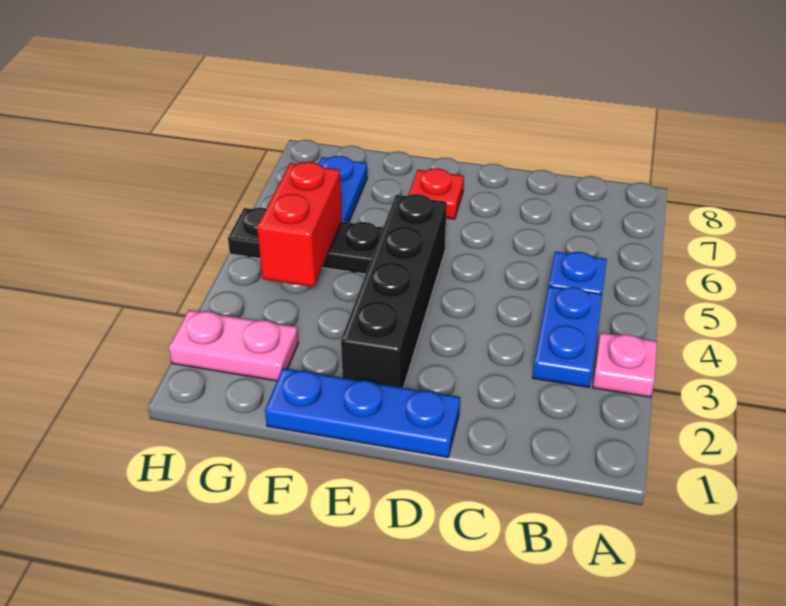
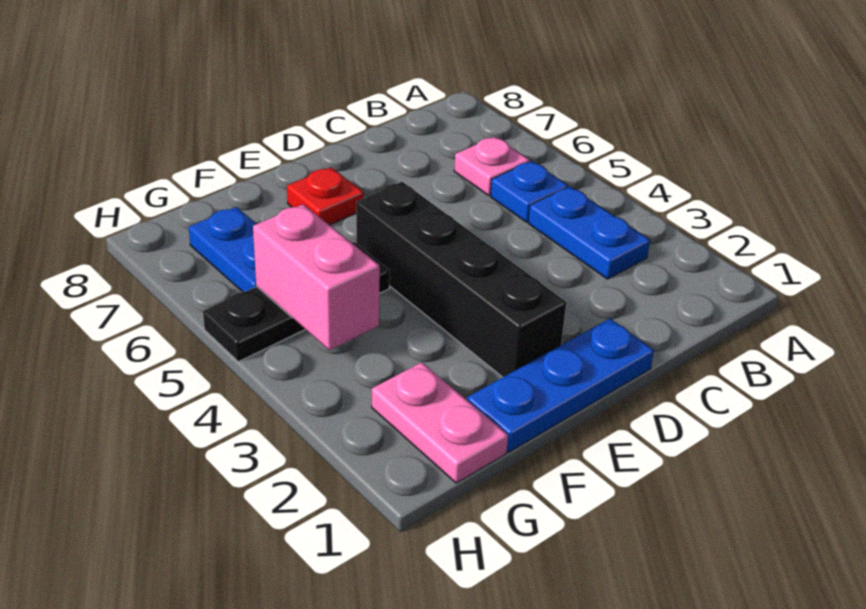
pink 1x1 plate [593,333,657,397] -> pink 1x1 plate moved to [454,137,530,195]
pink 1x2 plate [169,310,298,381] -> pink 1x2 plate turned to [372,362,508,483]
red 1x2 brick [257,162,342,287] -> pink 1x2 brick [253,204,380,350]

